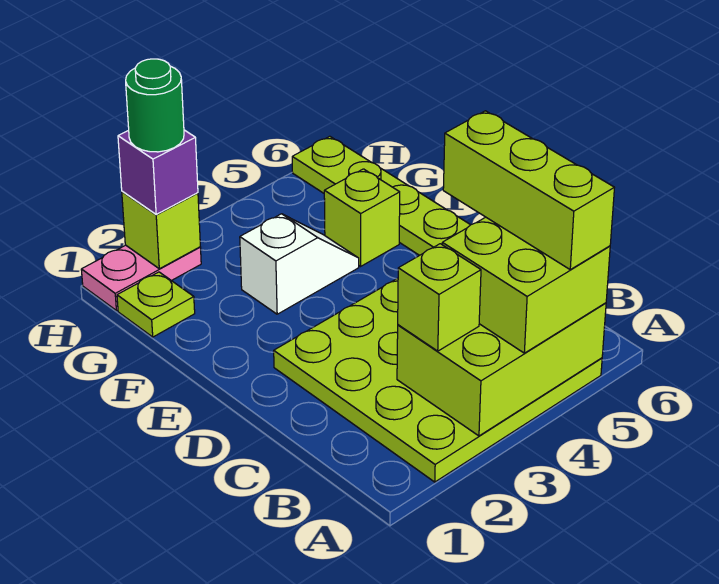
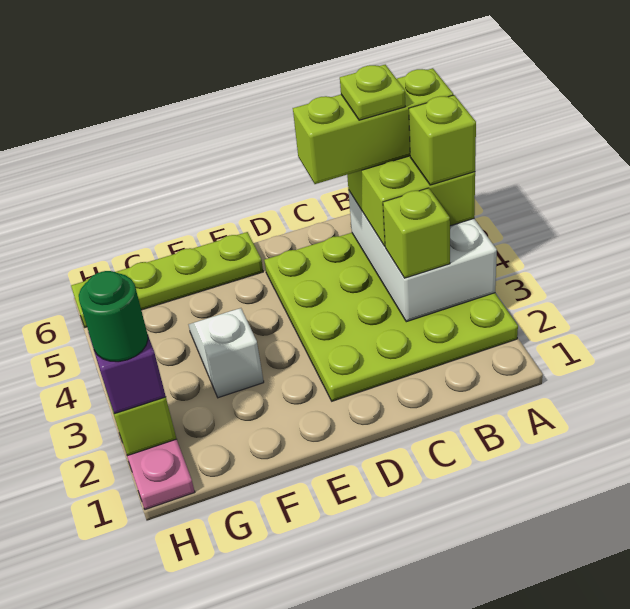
lime 2x3 brick [397,303,606,436] -> white 2x3 brick [349,191,497,322]
lime 1x1 brick [324,169,400,266] -> lime 1x1 brick moved to [409,95,476,185]
lime 1x1 plate [117,272,195,337] -> lime 1x1 plate moved to [340,65,405,120]

